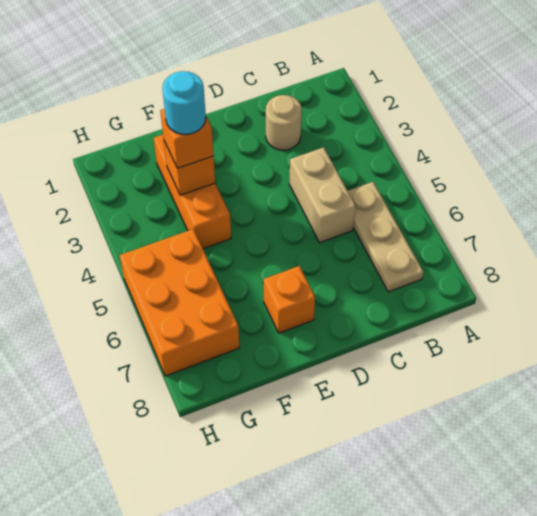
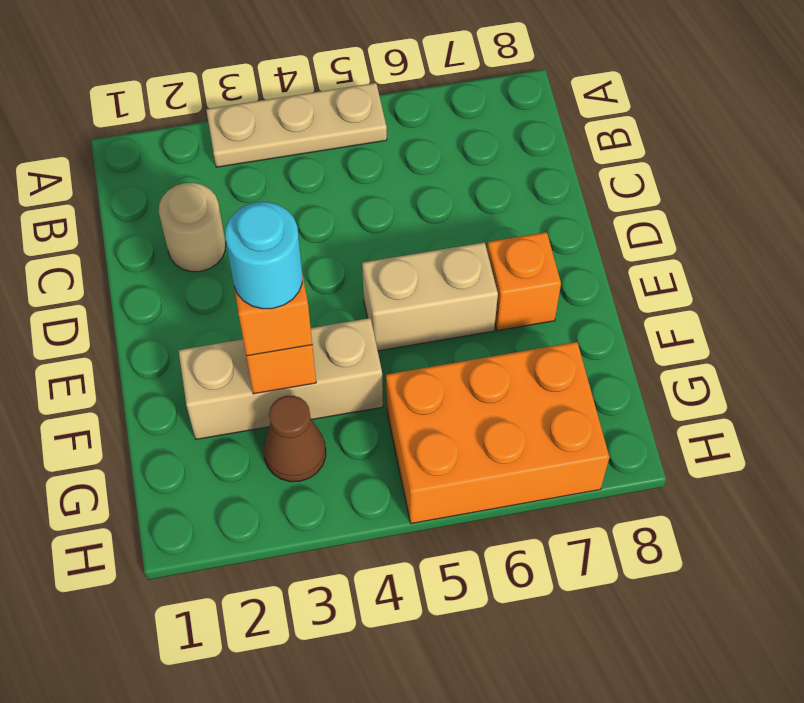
tan 1x3 plate [348,182,423,292] -> tan 1x3 plate moved to [206,83,387,167]
tan 1x2 brick [289,147,356,242] -> tan 1x2 brick moved to [362,242,498,351]
orange 1x3 brick [154,135,231,249] -> tan 1x3 brick [179,318,383,439]
none -> brown 1x1 cone [264,396,326,482]

